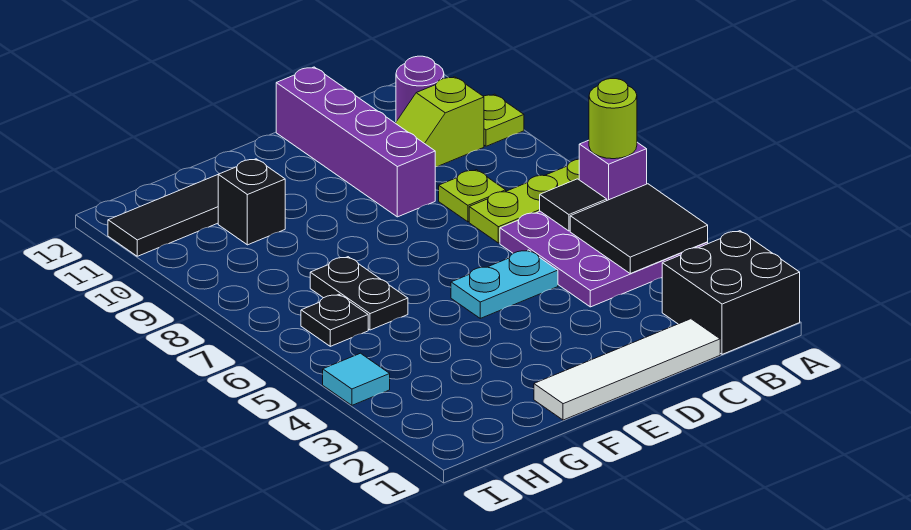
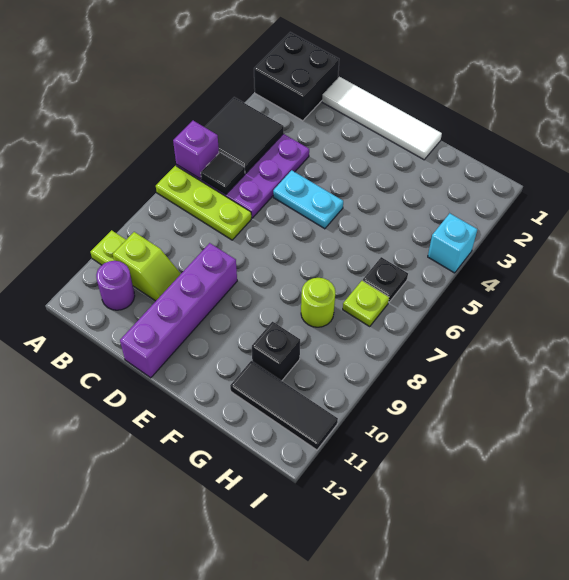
lime 1x1 round brick [589,79,637,159] -> lime 1x1 round brick moved to [301,278,335,327]
lime 1x1 plate [439,170,506,222] -> lime 1x1 plate moved to [343,281,389,326]
black 1x2 plate [310,257,408,330] -> none
cyan 1x1 tile [323,353,390,405] -> cyan 1x1 brick [428,213,477,273]

